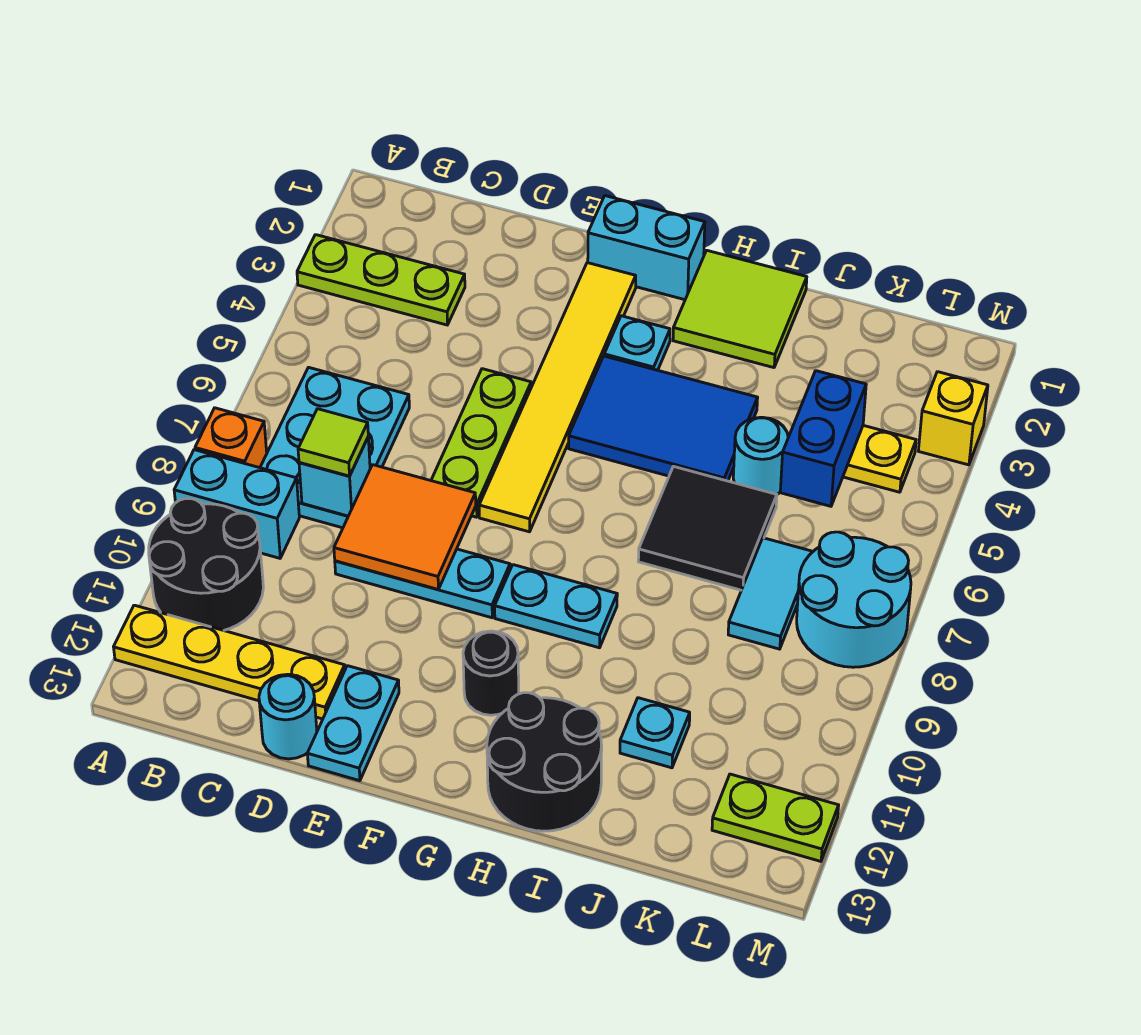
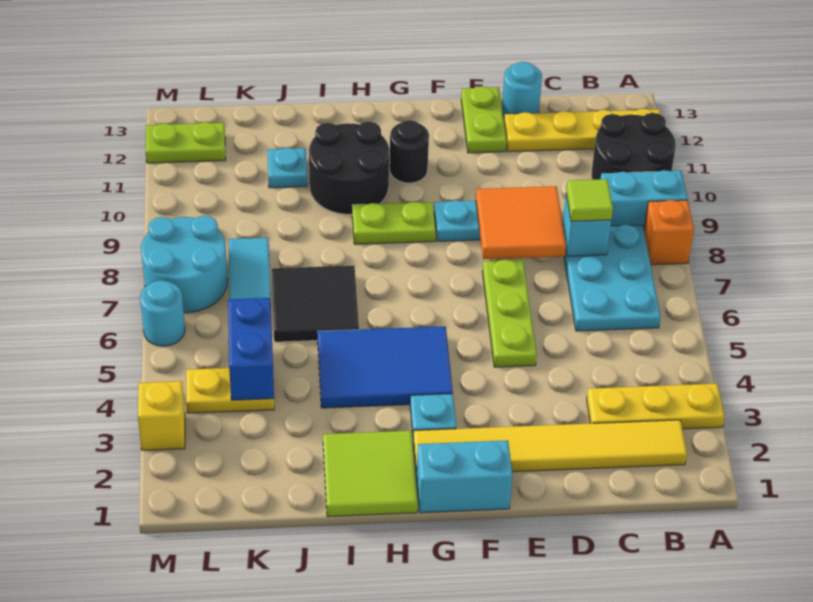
lime 1x3 plate [297,235,465,325] -> yellow 1x3 plate [587,384,725,429]
cyan 1x2 plate [307,666,399,781] -> lime 1x2 plate [461,86,506,153]
yellow 1x6 tile [479,263,636,532] -> yellow 1x6 tile turned to [413,420,687,475]
cyan 1x2 plate [495,565,617,648] -> lime 1x2 plate [352,202,436,244]
black 2x2 round brick [487,693,602,831] -> black 2x2 round brick moved to [309,122,389,214]
cyan 1x1 round brick [733,417,788,494] -> cyan 1x1 round brick moved to [140,280,185,346]

